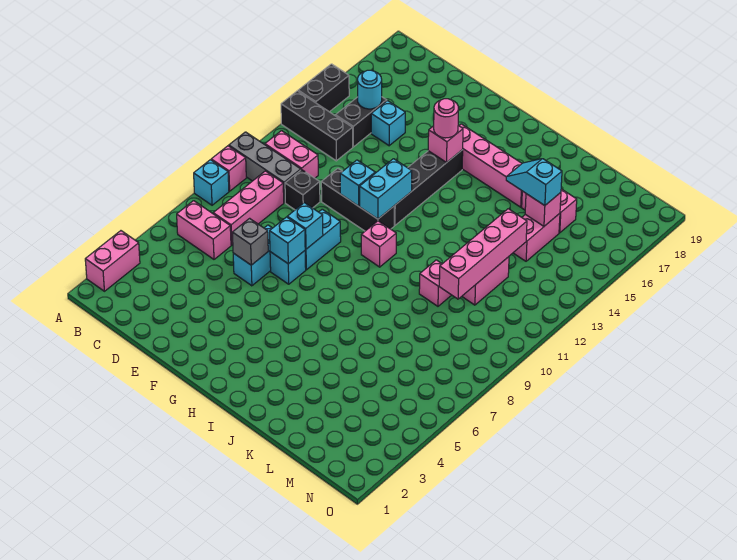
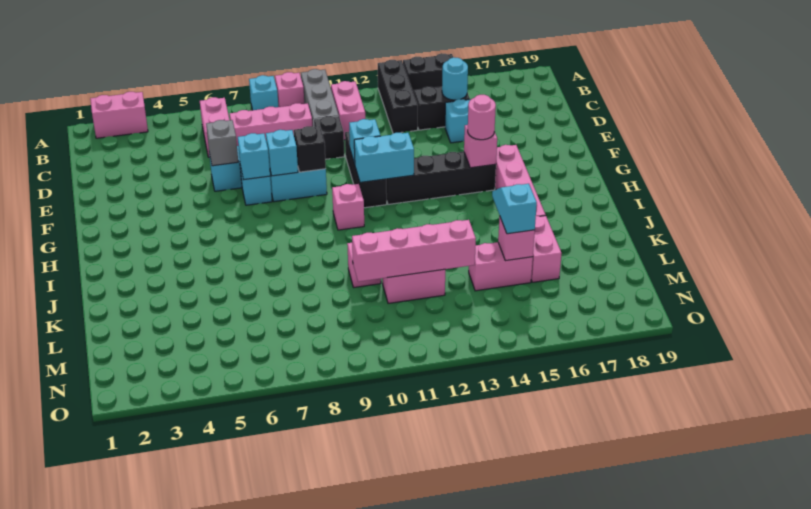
none -> black 1x1 brick [294,126,326,172]

